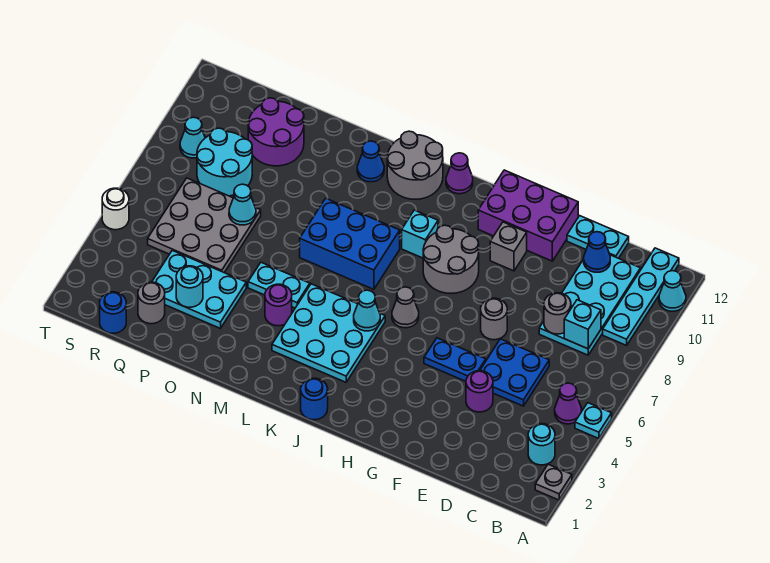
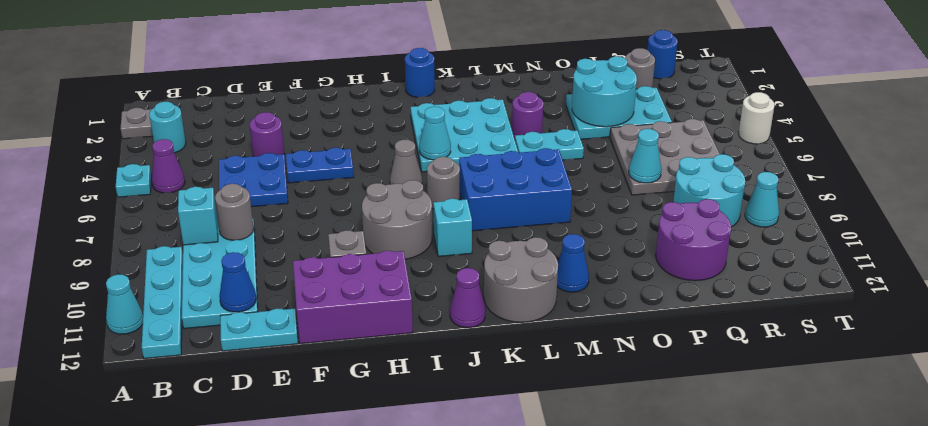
grey 1x1 round brick [481,298,507,340] -> grey 1x1 round brick moved to [427,157,460,209]
cyan 1x1 round brick [176,266,203,307] -> cyan 2x2 round brick [572,56,637,127]

